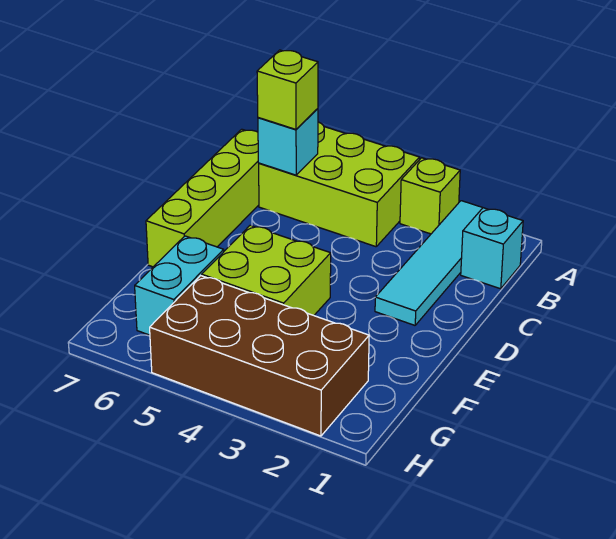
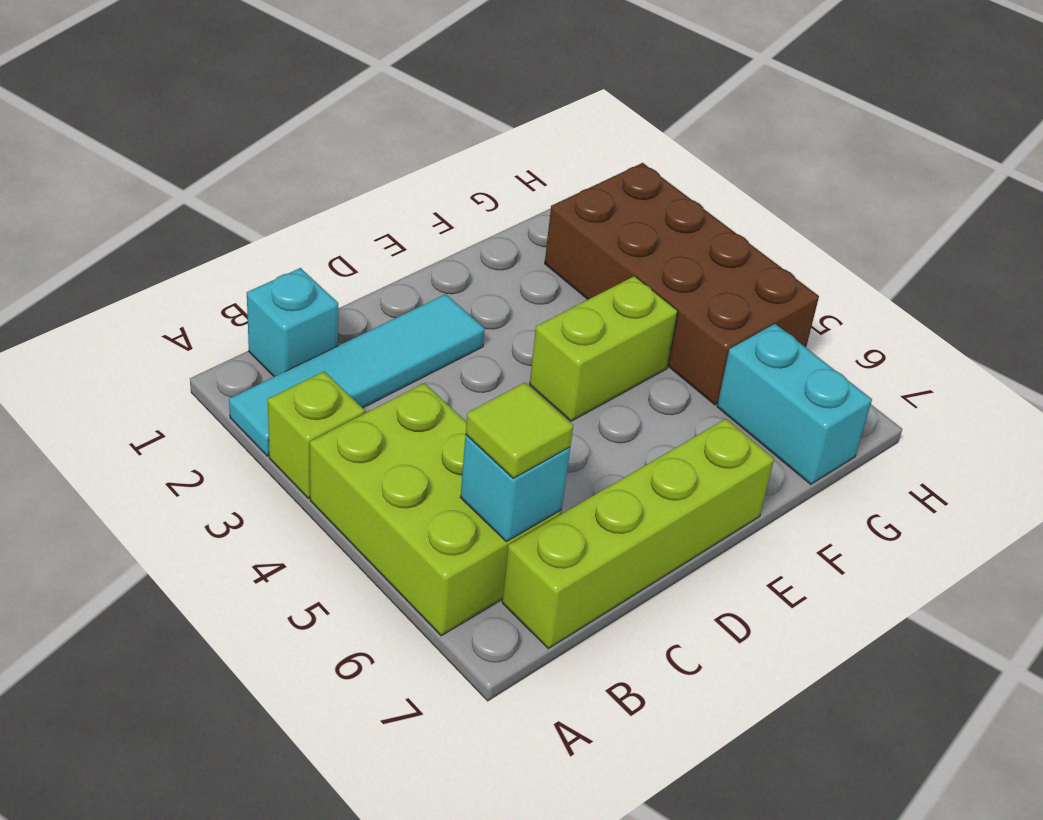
lime 1x1 brick [257,50,318,129] -> lime 1x1 tile [466,383,573,478]
lime 2x2 brick [202,225,331,315] -> lime 1x2 brick [530,276,678,421]
cyan 1x2 brick [135,236,224,335] -> cyan 1x2 brick turned to [717,324,872,484]

